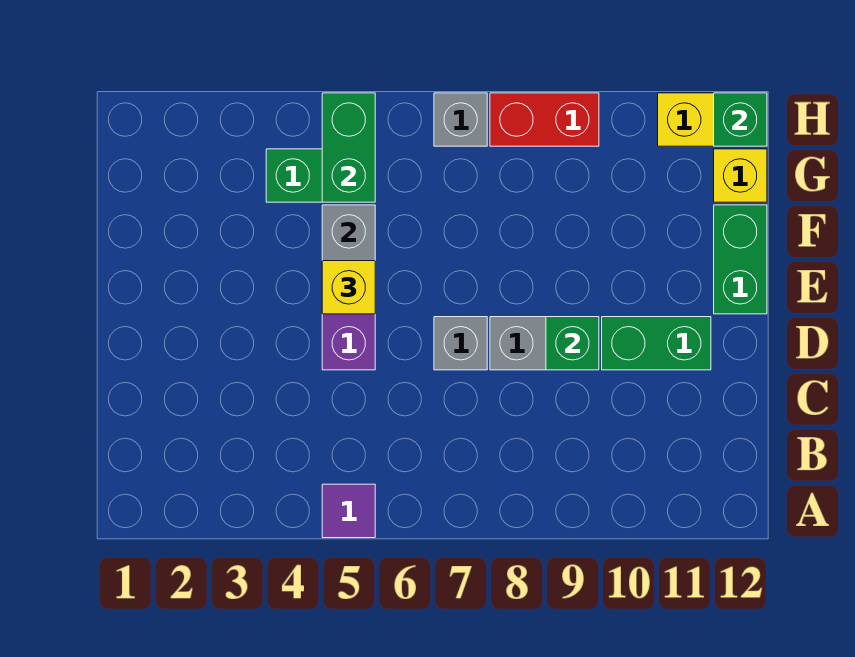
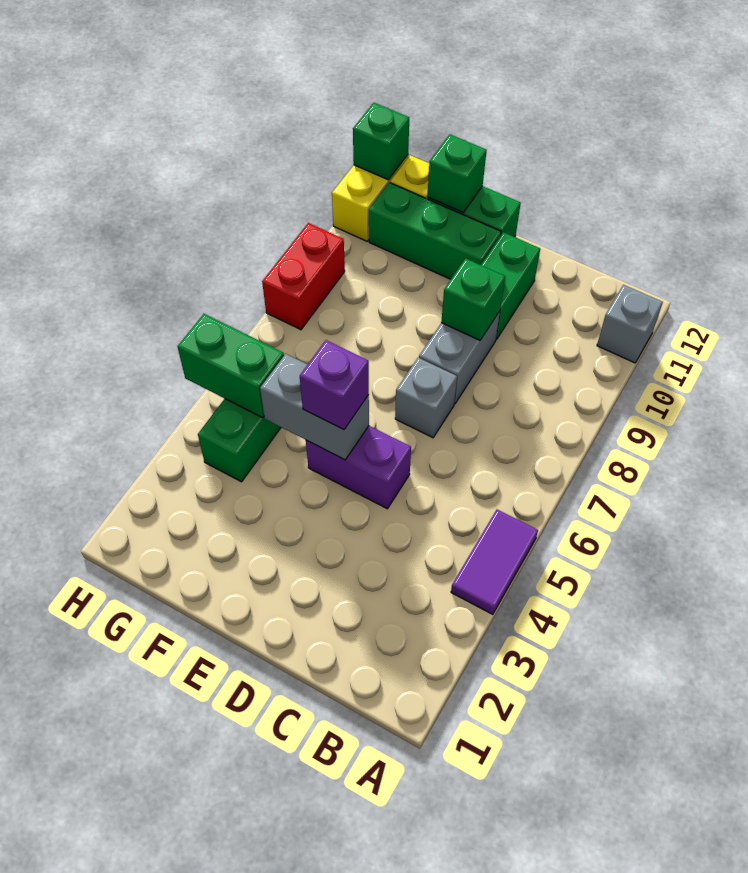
purple 1x1 tile [322,484,375,538] -> purple 1x2 tile [451,510,538,614]
yellow 1x1 brick [322,261,375,314] -> purple 1x1 brick [300,340,369,430]
none -> green 1x3 brick [369,183,501,279]
none -> green 1x1 brick [427,134,487,213]
grey 1x1 brick [434,93,487,146] -> grey 1x1 brick moved to [597,285,663,363]

